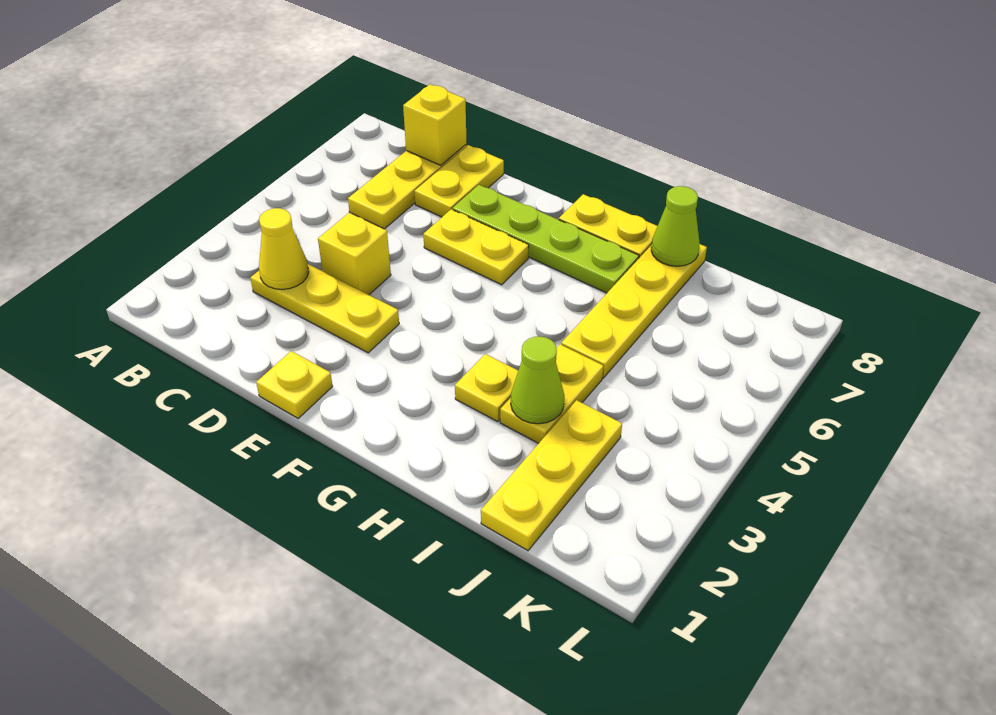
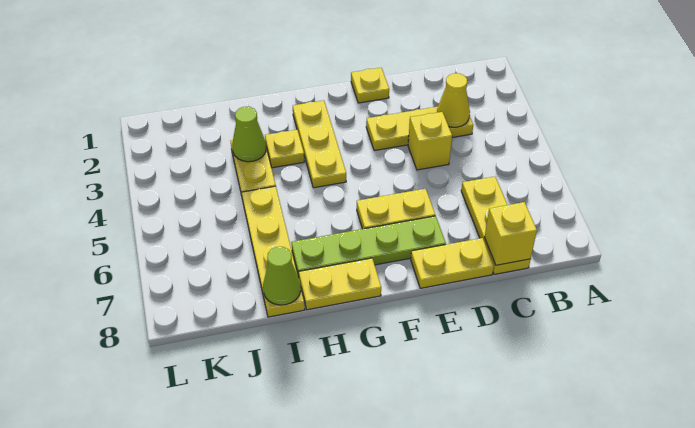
yellow 1x2 plate [415,145,504,217] -> yellow 1x2 plate turned to [411,238,494,288]
yellow 1x3 plate [481,400,622,551] -> yellow 1x3 plate moved to [293,100,346,188]

